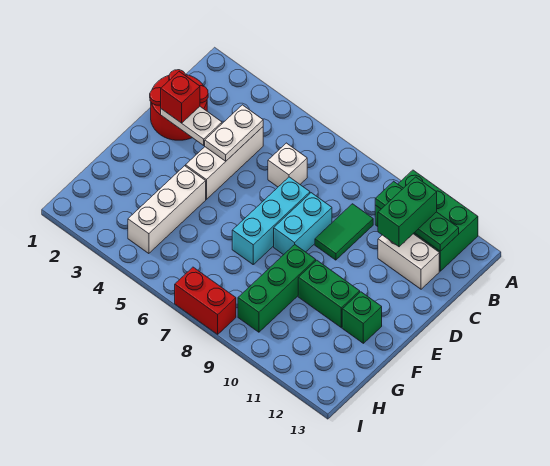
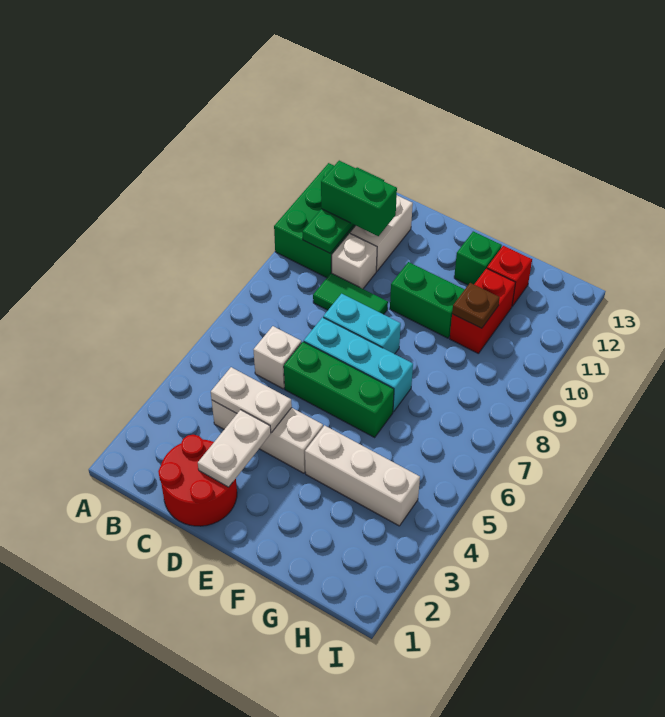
none -> white 1x1 brick [332,233,377,289]
red 1x1 brick [161,72,200,123] -> red 1x1 brick moved to [487,246,532,306]
green 1x3 brick [238,245,316,332] -> green 1x3 brick moved to [284,342,394,437]
green 1x2 brick [298,260,360,328] -> green 1x2 brick turned to [390,262,465,338]
none -> brown 1x1 plate [452,283,500,328]
red 1x2 brick [175,267,236,334] -> red 1x2 brick moved to [450,268,515,354]

